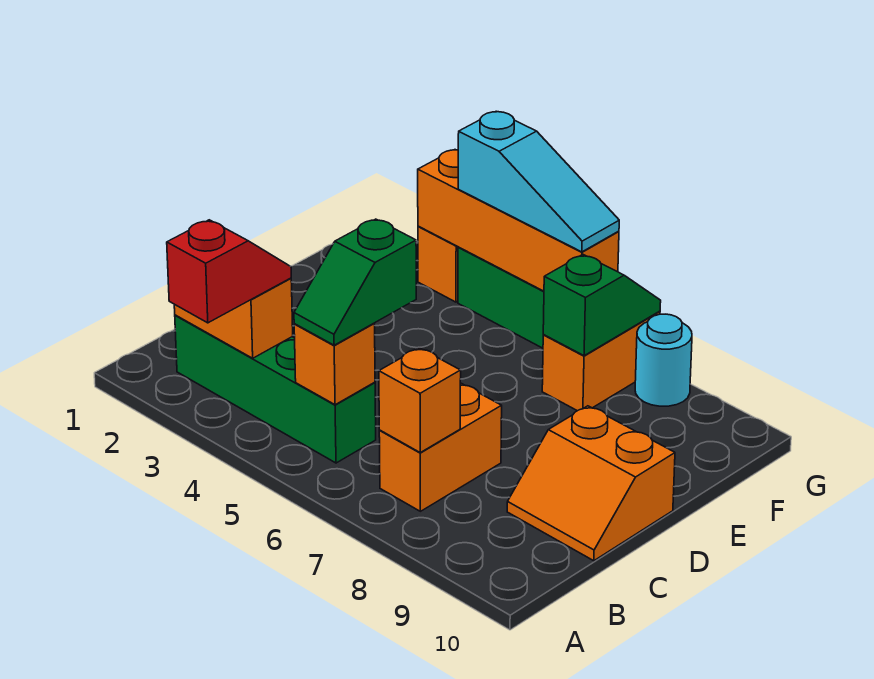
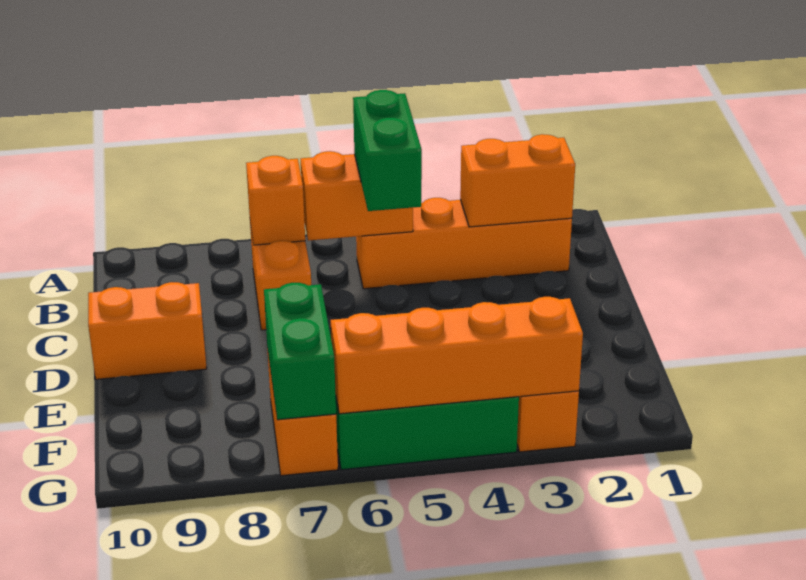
red 1x2 slope [167,220,291,323] -> none
green 1x4 brick [175,315,376,463] -> orange 1x4 brick [356,198,572,289]
orange 1x1 brick [294,323,375,405] -> orange 1x2 brick [301,151,413,241]
green 1x2 slope [294,219,416,345] -> green 1x2 brick [353,90,422,211]
green 1x2 slope [543,255,661,356] -> green 1x2 brick [264,283,336,420]
cyan 1x3 slope [458,111,619,252] -> none
cyan 1x1 round brick [635,314,692,406] -> none

